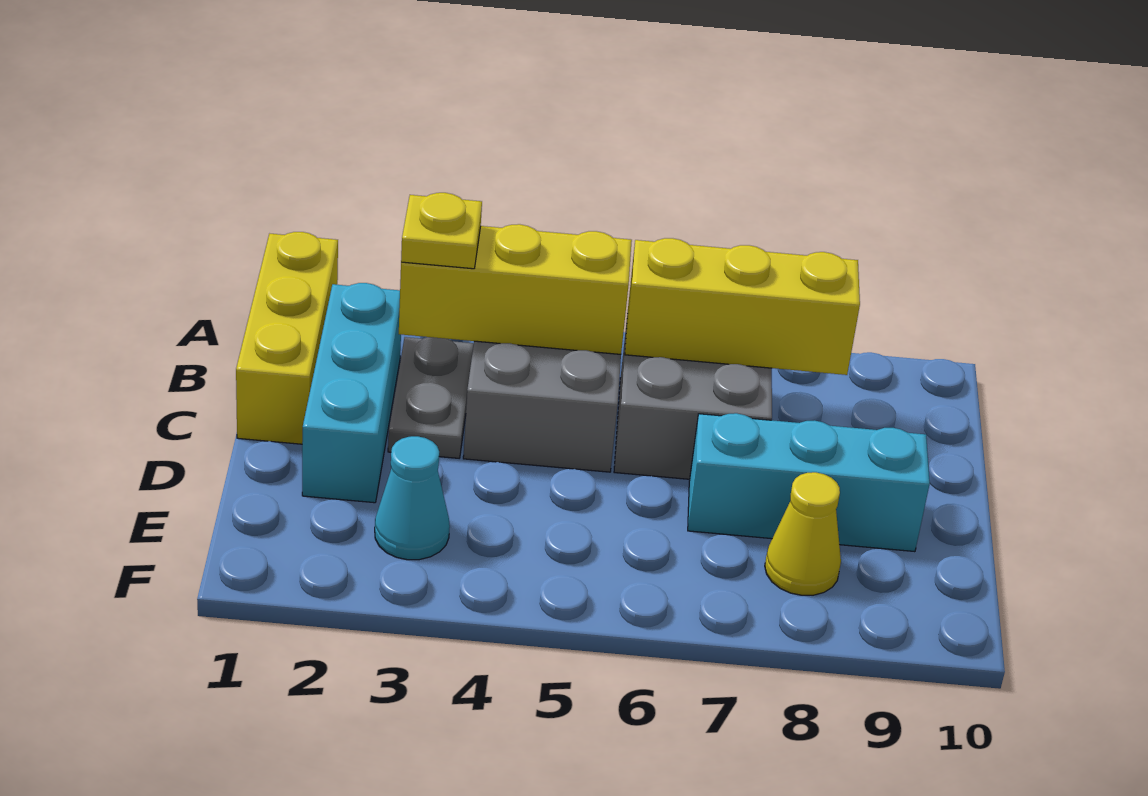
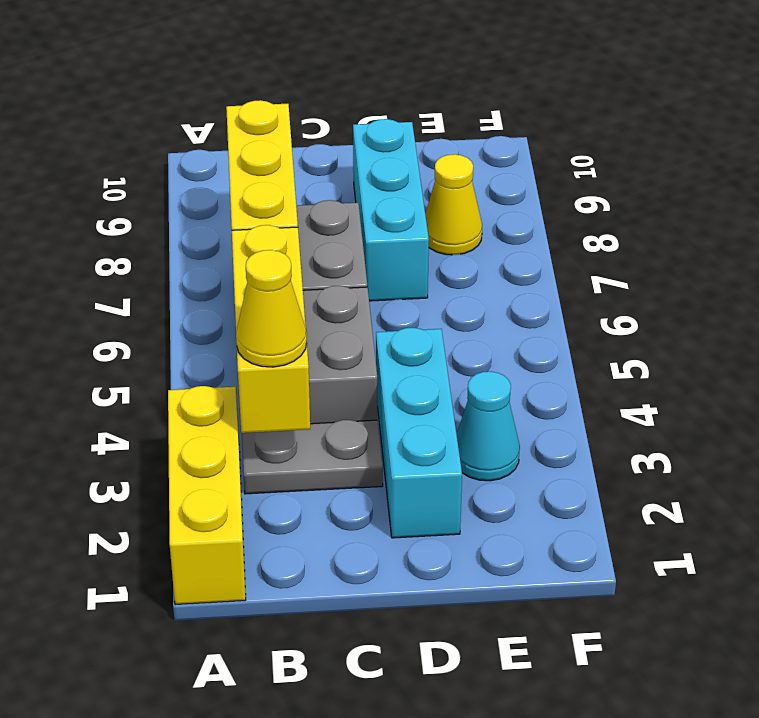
yellow 1x3 brick [236,232,338,444] -> yellow 1x3 brick turned to [168,386,246,605]
cyan 1x3 brick [302,283,401,503] -> cyan 1x3 brick turned to [376,328,462,538]
yellow 1x1 plate [401,193,482,269] -> yellow 1x1 cone [236,250,307,367]

